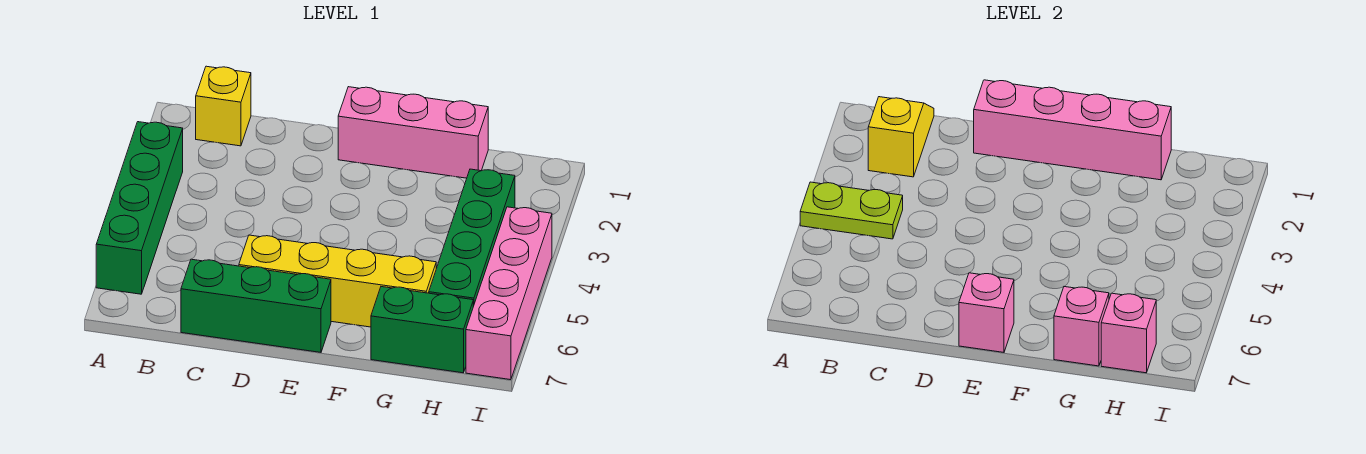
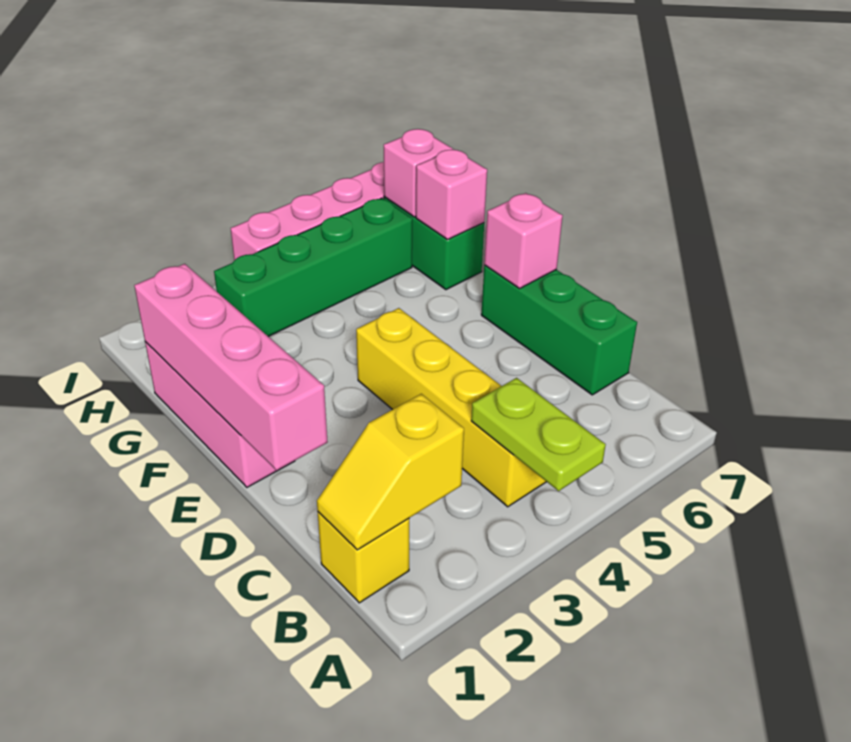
green 1x4 brick [96,122,183,294] -> none
yellow 1x4 brick [239,235,436,327] -> yellow 1x4 brick moved to [356,308,546,507]

